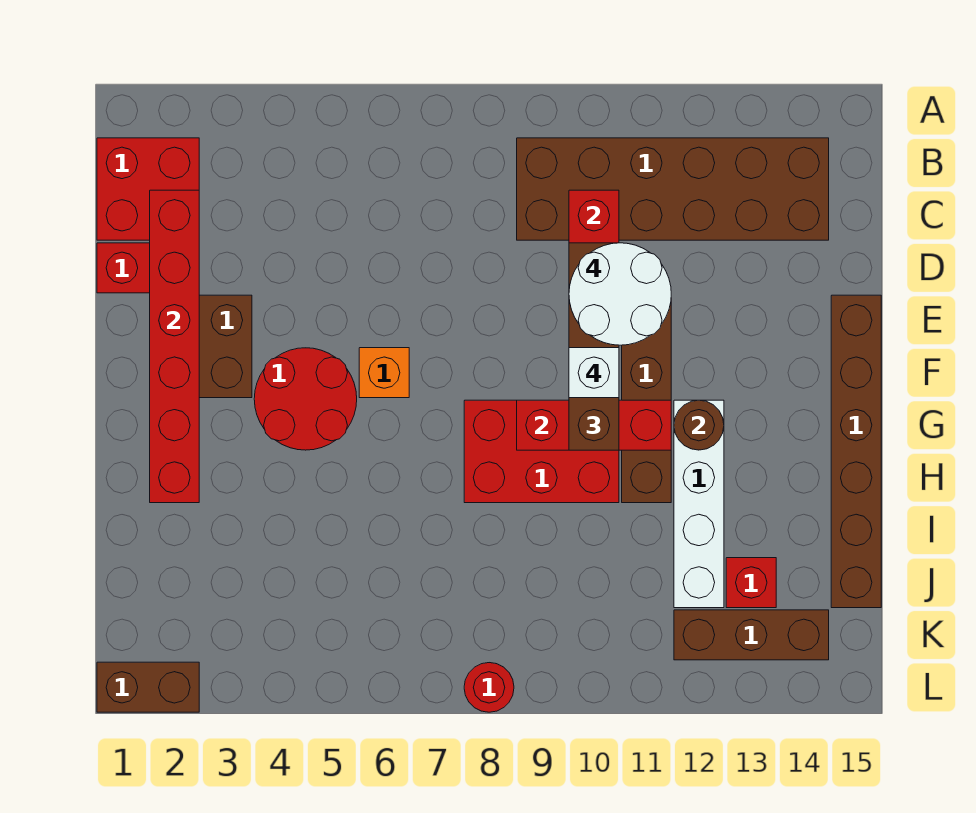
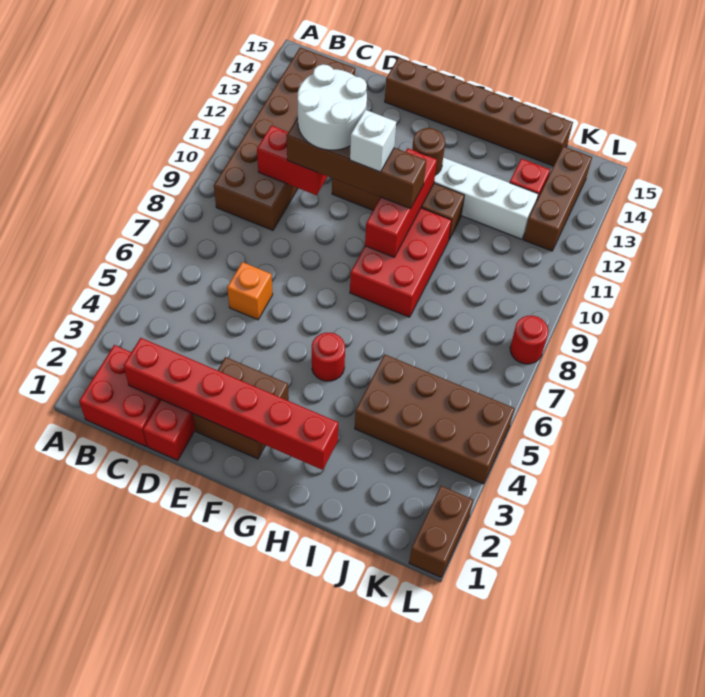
red 2x2 round brick [254,348,357,450] -> red 1x1 round brick [312,333,345,381]
orange 1x1 brick [359,348,409,398] -> orange 1x1 brick moved to [227,262,273,320]
none -> brown 2x4 brick [355,355,515,484]

